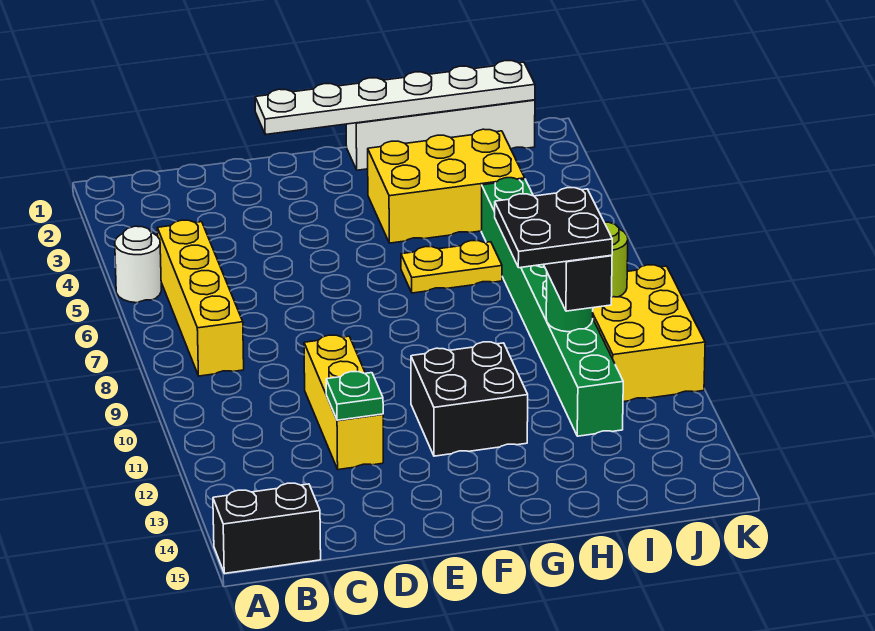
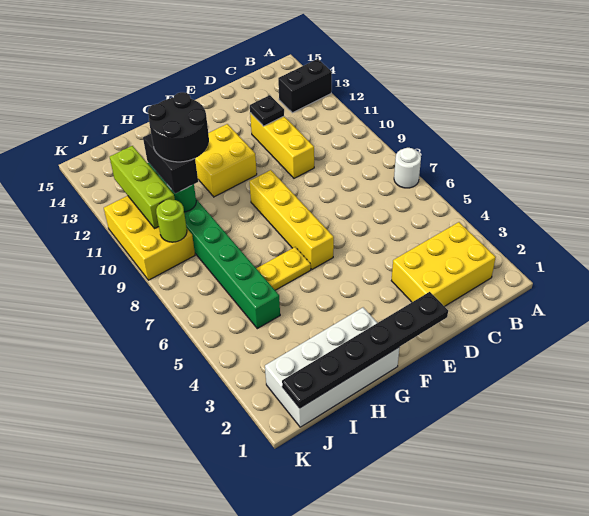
white 1x1 round brick [115,226,161,303] -> white 1x1 round brick moved to [394,148,421,188]
black 1x2 brick [213,483,321,573] -> black 1x2 brick moved to [278,59,332,113]
yellow 1x4 brick [157,220,244,376] -> yellow 1x4 brick moved to [249,170,334,269]
green 1x1 plate [326,372,383,420] -> black 1x1 plate [250,95,284,126]
white 1x6 plate [255,61,535,135] -> black 1x6 plate [282,292,448,408]
black 2x2 brick [411,342,528,456] -> yellow 2x2 brick [195,124,257,197]
white 1x4 brick [346,100,535,170] -> white 2x4 brick [265,308,400,427]
yellow 2x3 brick [368,129,525,243] -> yellow 2x3 brick moved to [391,222,496,307]
black 2x2 plate [495,188,612,268] -> black 2x2 round brick [148,92,209,162]
none -> lime 1x3 brick [110,146,175,228]

